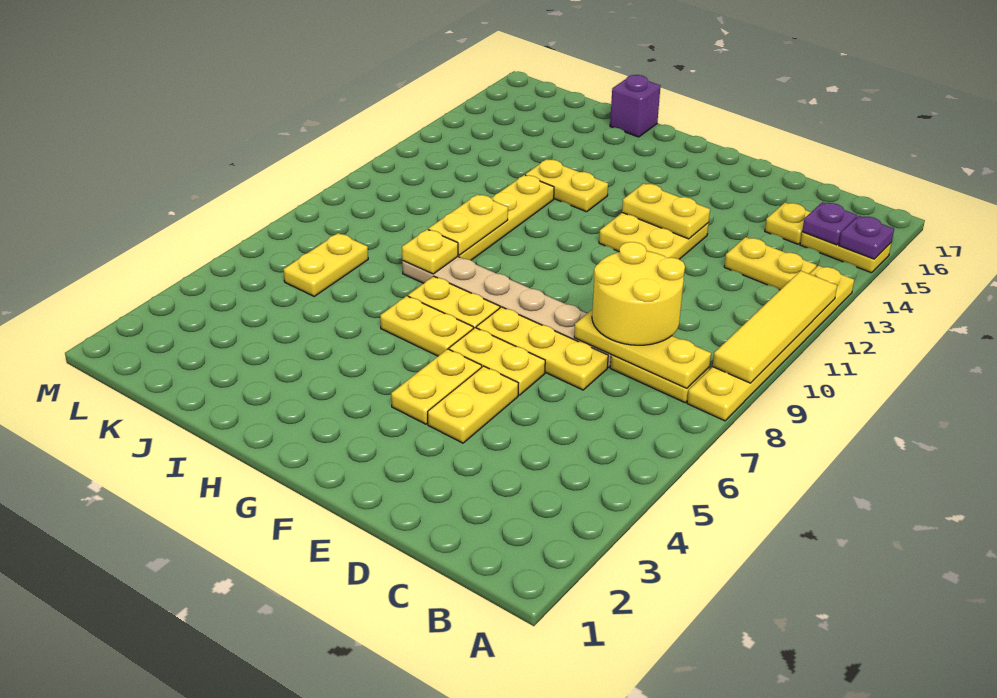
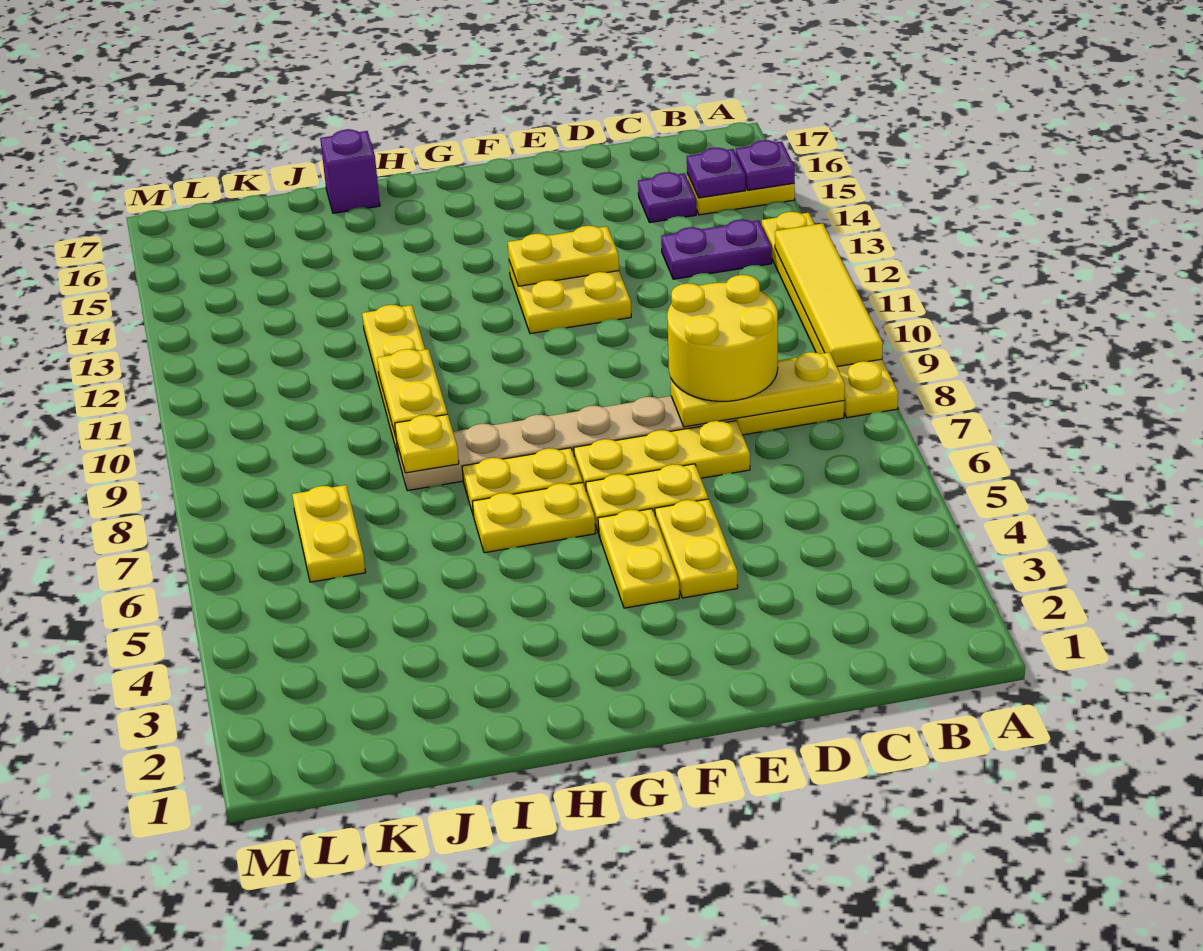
yellow 1x2 plate [724,237,817,290] -> purple 1x2 plate [661,219,772,279]
yellow 1x1 plate [765,203,811,244] -> purple 1x1 plate [638,172,696,222]
yellow 1x2 plate [525,159,608,212] -> none

